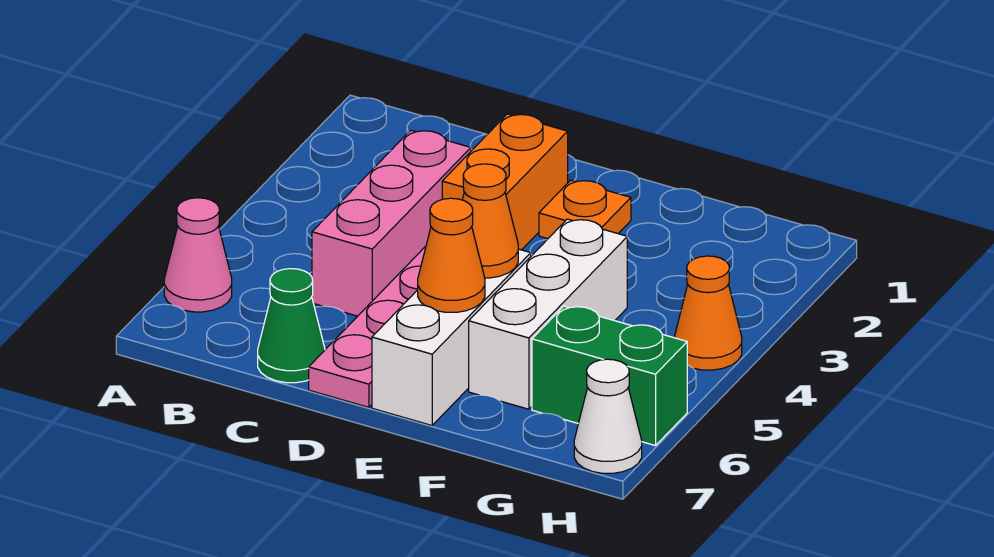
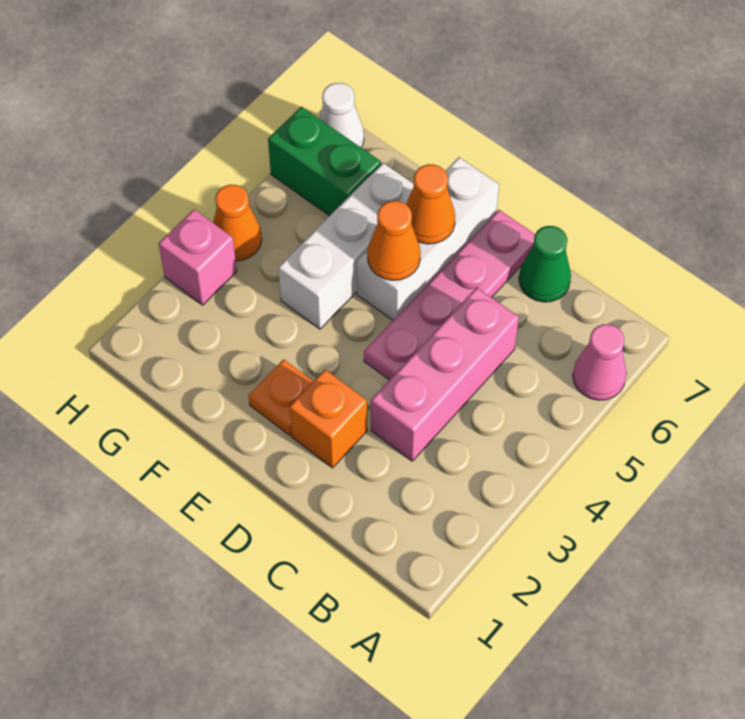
orange 1x2 brick [442,114,568,250] -> orange 1x1 brick [289,370,367,468]
none -> pink 1x1 brick [159,210,237,305]

